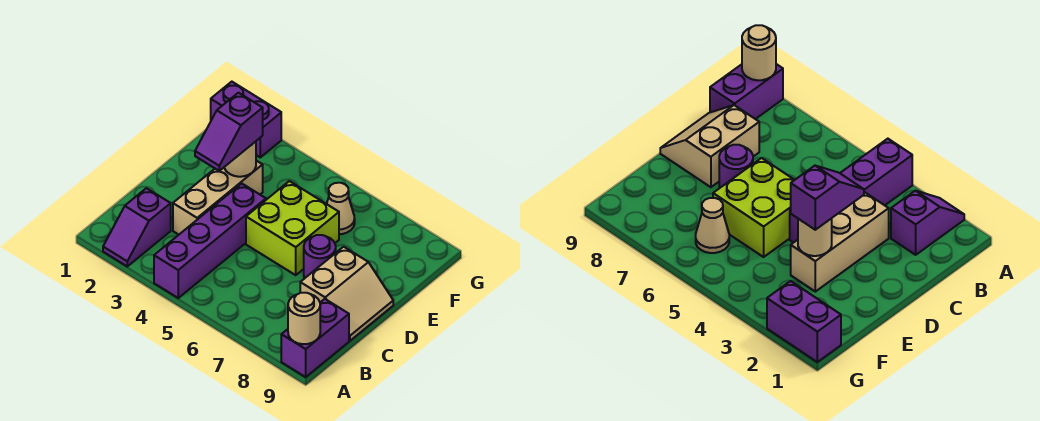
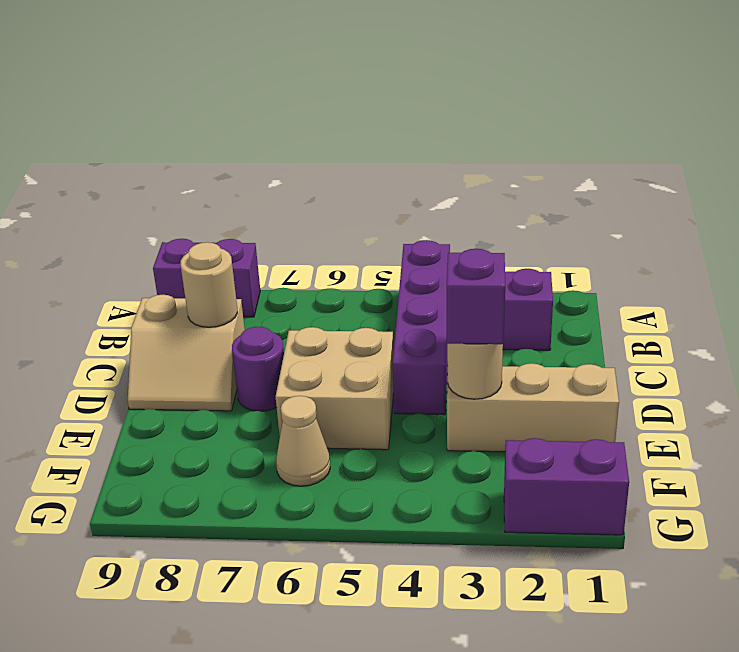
purple 1x2 brick [281,299,349,377] -> purple 1x2 brick turned to [153,239,260,317]
tan 1x1 round brick [288,293,320,344] -> tan 1x1 round brick moved to [181,242,237,327]
tan 1x3 brick [173,161,263,235] -> tan 1x3 brick turned to [447,363,619,452]
tan 2x2 slope [300,247,393,341] -> tan 2x2 slope turned to [128,295,245,411]
lime 2x2 brick [246,181,339,275] -> tan 2x2 brick [276,327,394,450]

